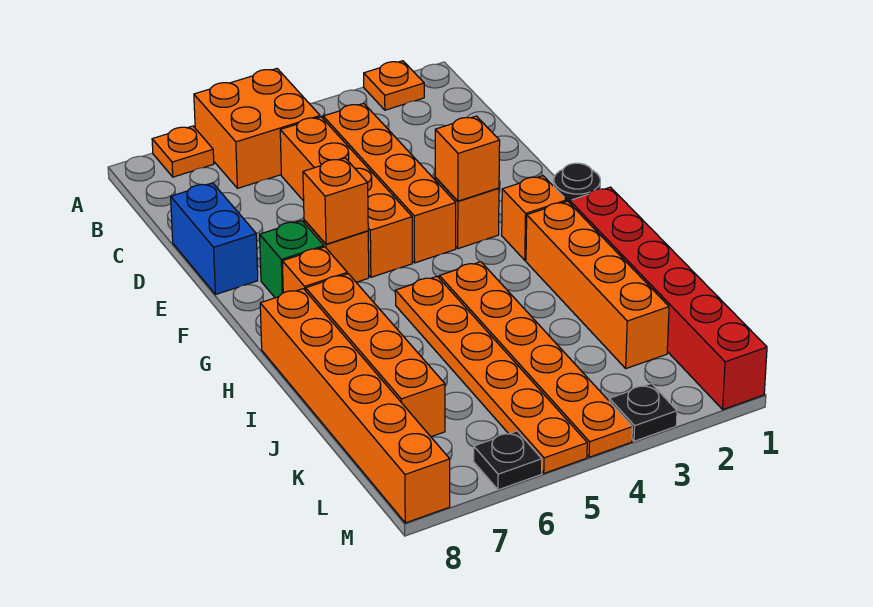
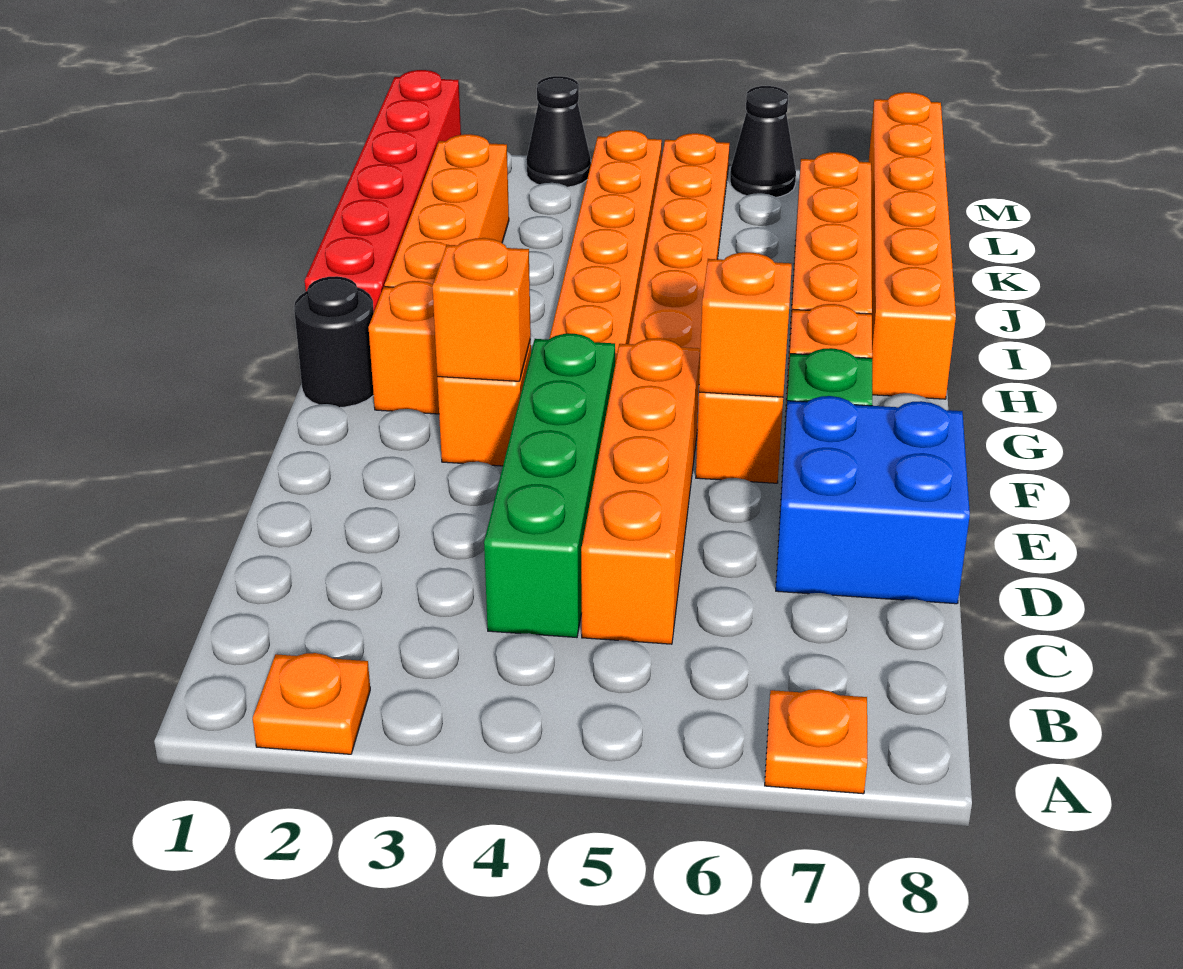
orange 2x2 brick [194,69,320,188] -> none
orange 1x4 brick [323,103,456,263] -> green 1x4 brick [484,334,615,637]
blue 1x2 brick [171,183,258,295] -> blue 2x2 brick [776,396,970,604]
black 1x1 plate [609,384,677,441] -> black 1x1 cone [526,76,591,187]
black 1x1 plate [474,431,542,490] -> black 1x1 cone [730,86,796,197]

